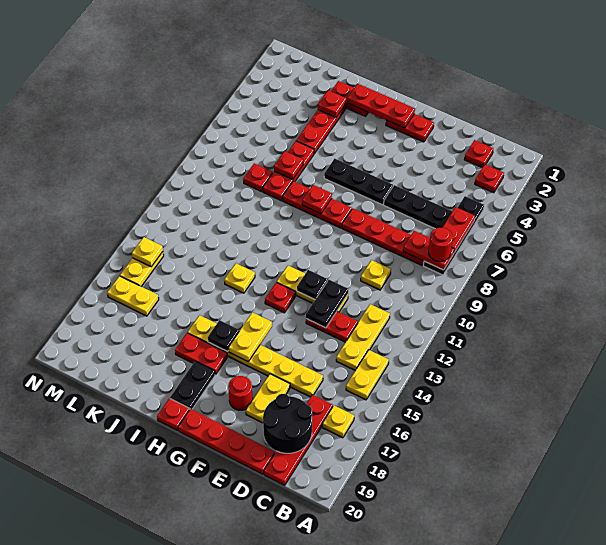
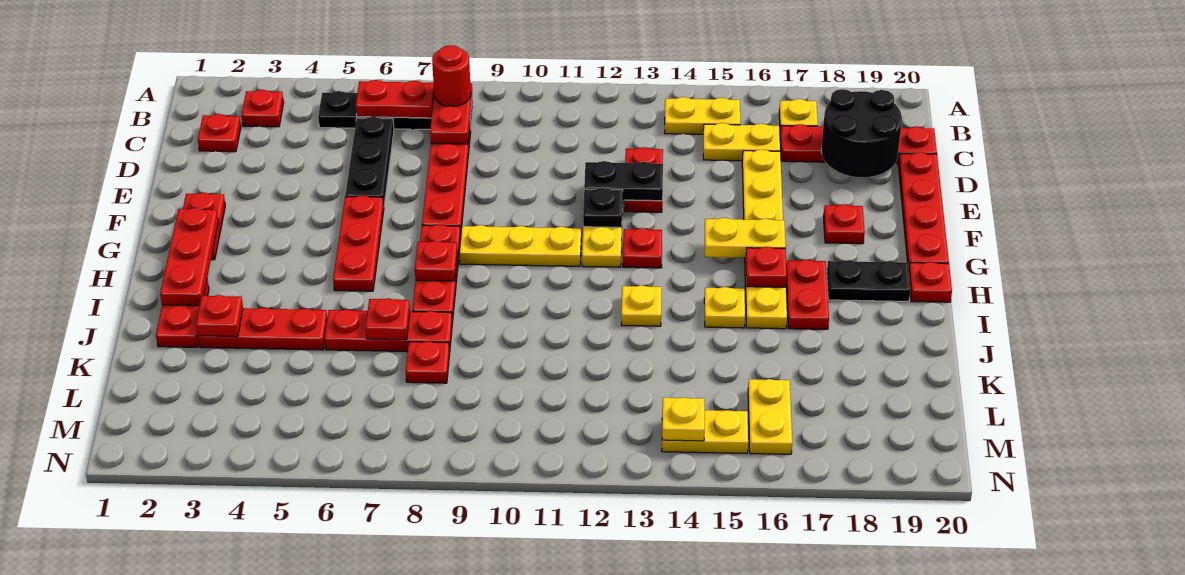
yellow 1x3 plate [336,304,390,370] -> yellow 1x3 plate moved to [459,225,581,266]
yellow 1x1 plate [361,260,391,290] -> yellow 1x1 plate moved to [704,287,745,328]
yellow 1x2 plate [246,374,290,423] -> yellow 1x2 plate moved to [703,123,780,161]
black 1x3 plate [324,159,393,205] -> red 1x3 plate [333,195,384,291]
red 1x1 round brick [228,376,253,410] -> red 1x1 plate [823,204,865,244]
black 1x1 plate [208,320,239,351] -> red 1x1 plate [746,247,787,287]

